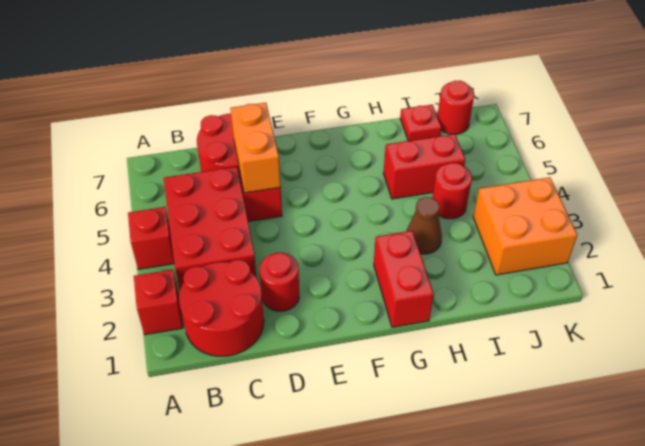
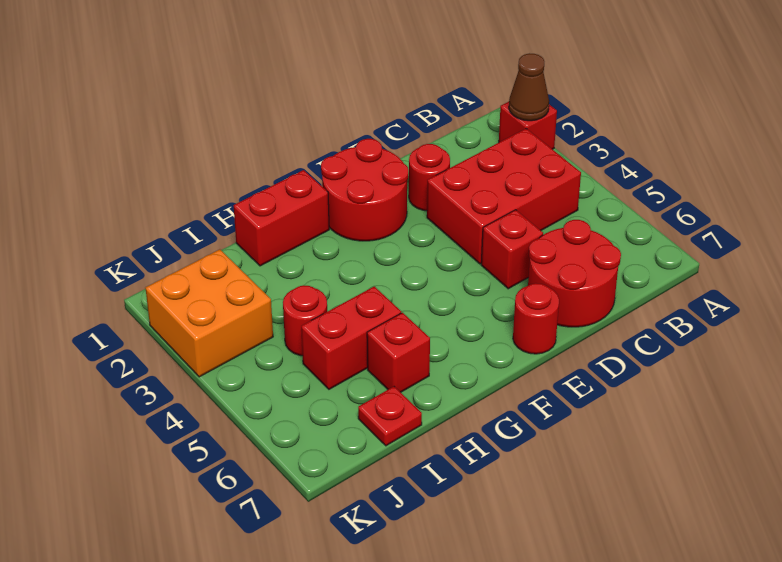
red 1x1 brick [128,207,174,269] -> red 1x1 brick moved to [367,313,430,392]
red 2x2 round brick [179,260,264,356] -> red 2x2 round brick moved to [321,139,408,241]
red 2x3 brick [164,167,257,290] -> red 2x3 brick turned to [427,129,581,264]
orange 1x2 brick [230,103,281,193] -> none
red 1x2 brick [374,231,434,327] -> red 1x2 brick turned to [234,170,329,266]
brown 1x1 cone [406,197,442,254] -> brown 1x1 cone moved to [509,53,549,121]
red 1x1 round brick [437,81,474,134] -> red 1x1 round brick moved to [513,283,559,354]

